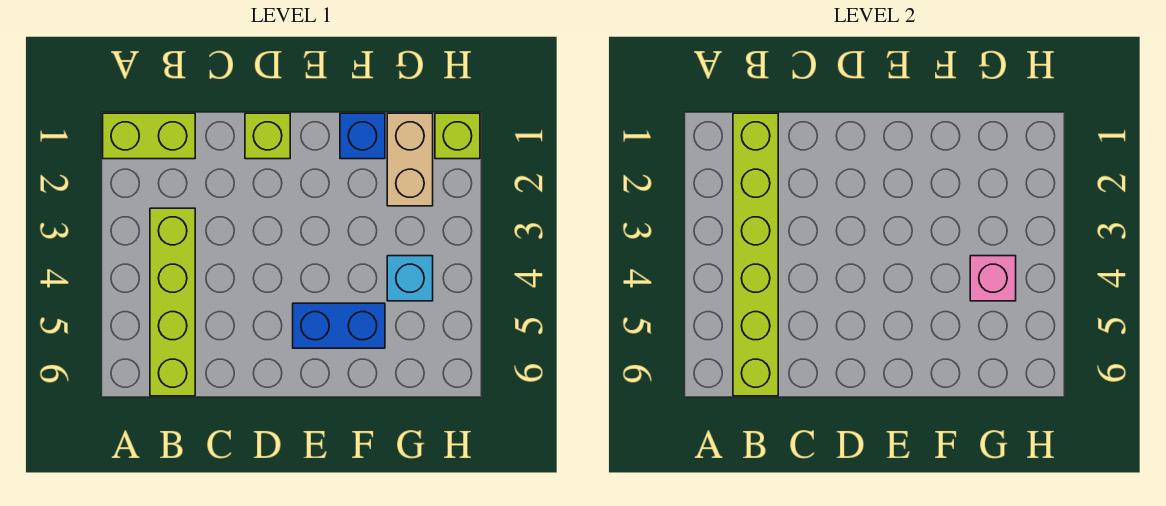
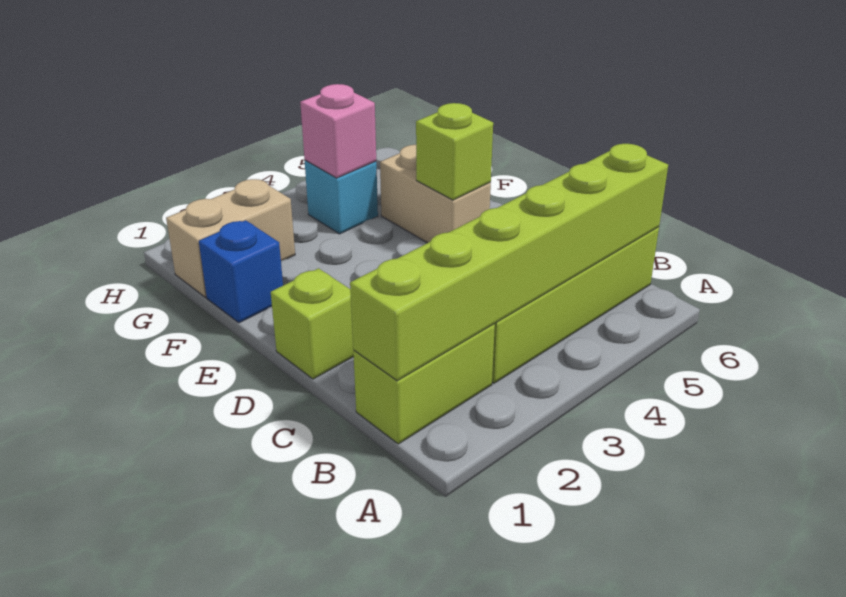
lime 1x2 brick [103,113,195,159] -> lime 1x2 brick turned to [353,324,495,444]
blue 1x2 brick [293,303,385,348] -> tan 1x2 brick [380,145,491,243]
lime 1x1 brick [435,113,480,159] -> lime 1x1 brick moved to [416,103,493,200]

